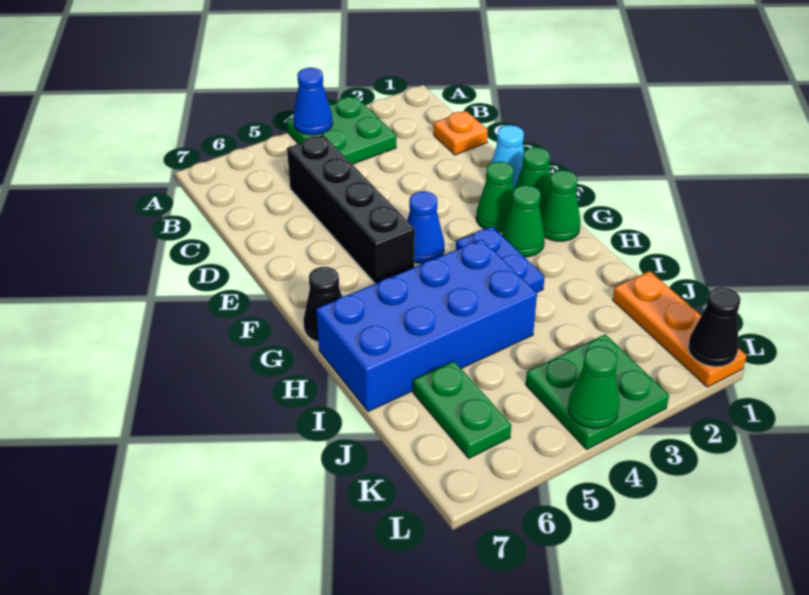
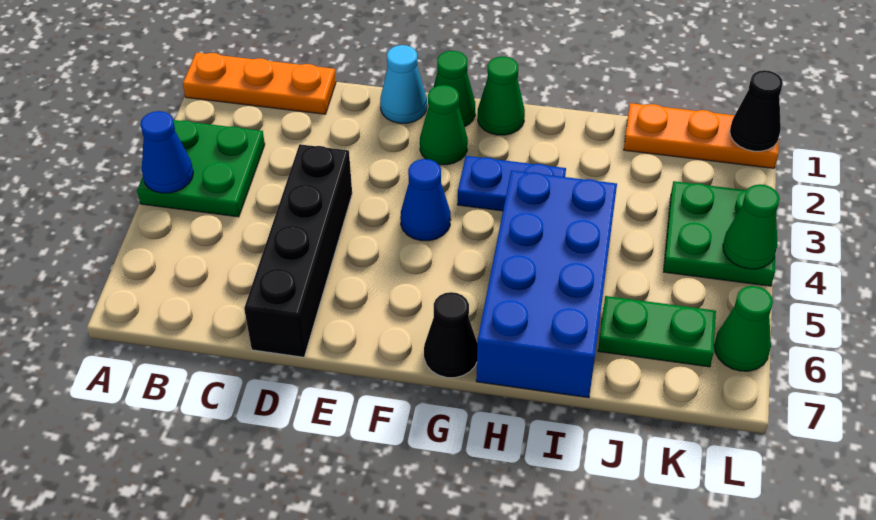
orange 1x1 plate [434,111,488,155] -> orange 1x3 plate [183,53,336,114]
black 1x4 brick [287,135,415,284] -> black 1x4 brick turned to [244,144,352,357]
green 1x1 cone [502,185,545,257] -> green 1x1 cone moved to [714,286,773,371]

